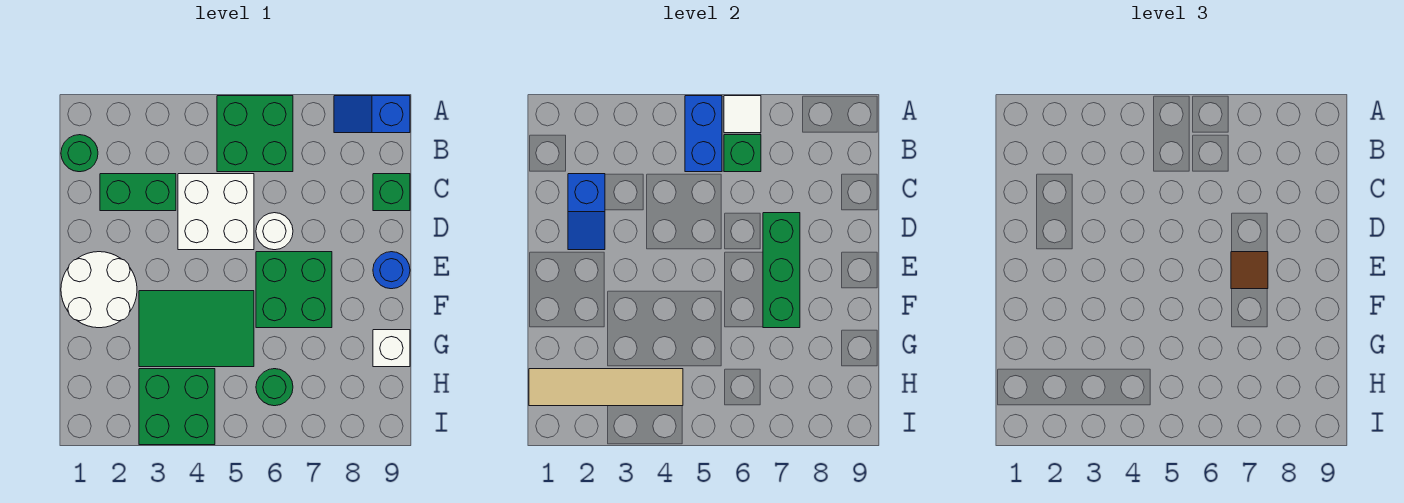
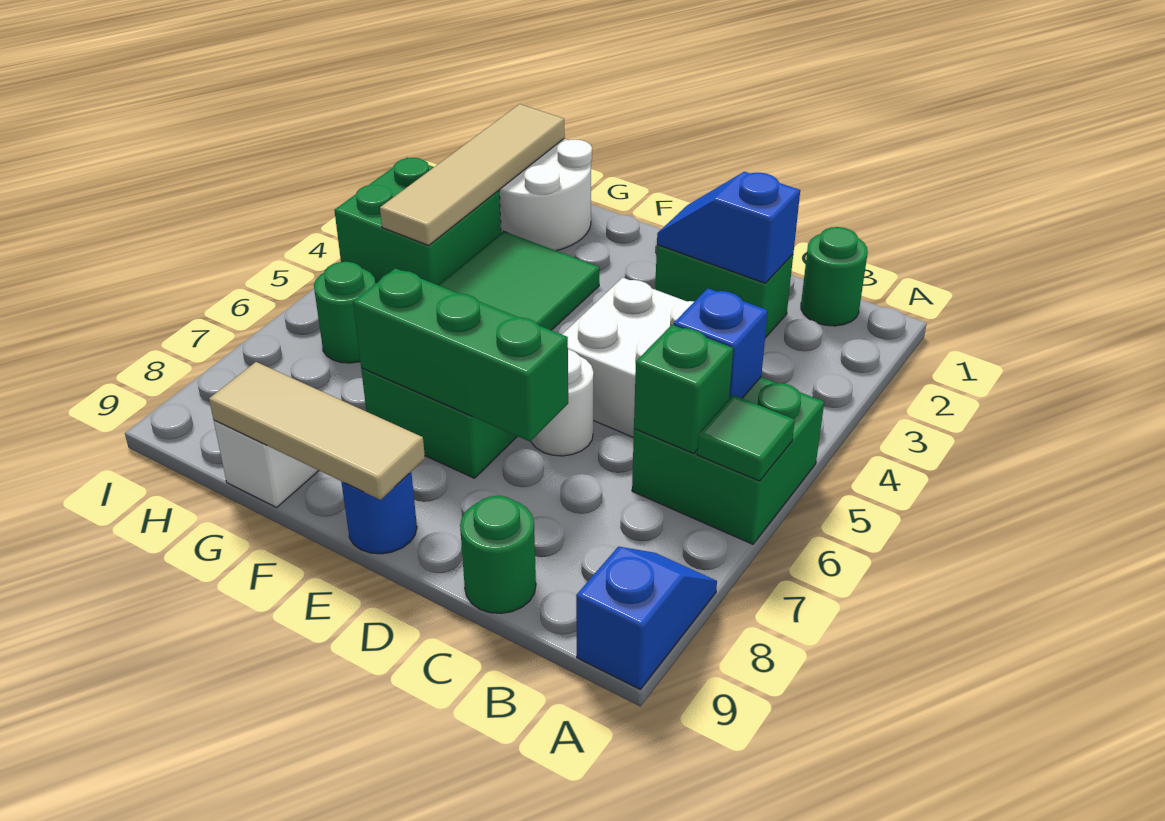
blue 1x2 brick [685,96,722,172] -> blue 1x1 brick [674,288,768,398]
white 1x1 tile [724,96,761,133] -> green 1x1 tile [697,395,795,481]
green 1x2 brick [100,174,176,211] -> green 1x2 brick turned to [655,245,793,338]
green 1x1 brick [373,174,410,211] -> green 1x1 round brick [460,496,536,613]
white 2x2 round brick [61,252,137,328] -> white 2x2 round brick moved to [499,139,592,251]
brown 1x1 tile [1231,252,1268,289] -> none
none -> tan 1x3 tile [209,362,425,500]

